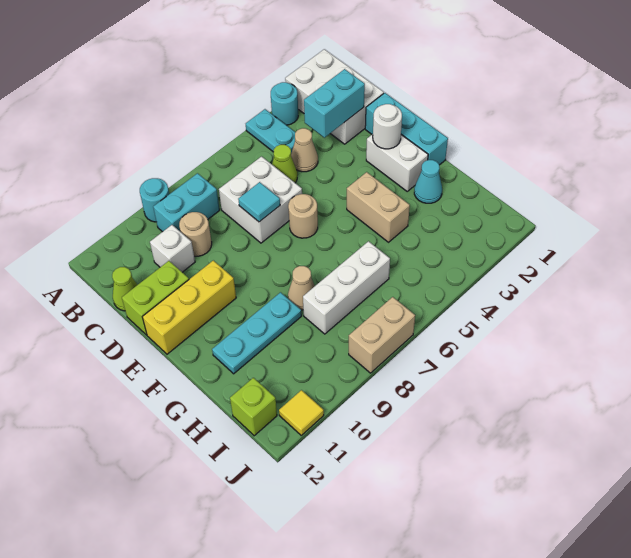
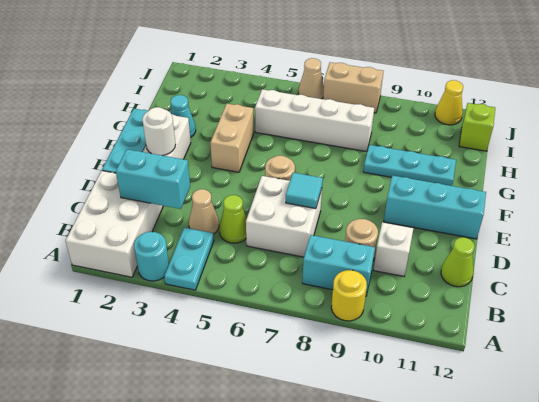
cyan 1x1 round brick [140,178,169,222] -> yellow 1x1 round brick [331,270,367,321]
lime 1x2 brick [122,261,189,335] -> none
yellow 1x3 brick [142,260,236,354] -> cyan 1x3 brick [384,175,486,239]
tan 1x1 cone [288,266,315,310] -> tan 1x1 cone moved to [298,58,324,99]
white 1x3 brick [303,241,390,334] -> white 1x4 brick [255,89,374,152]
yellow 1x1 tile [279,390,324,435] -> yellow 1x1 cone [435,80,463,125]

